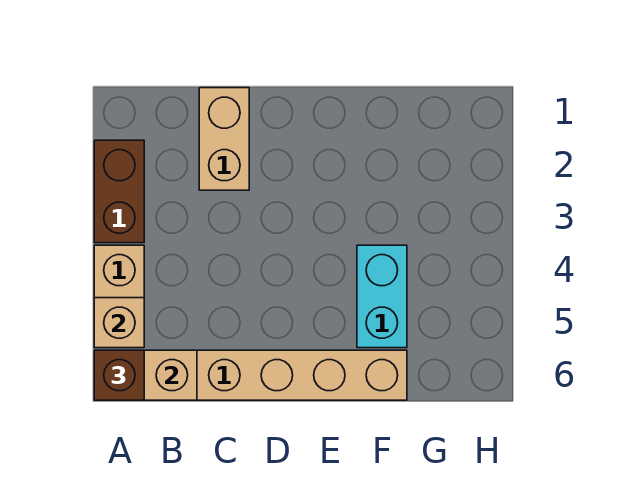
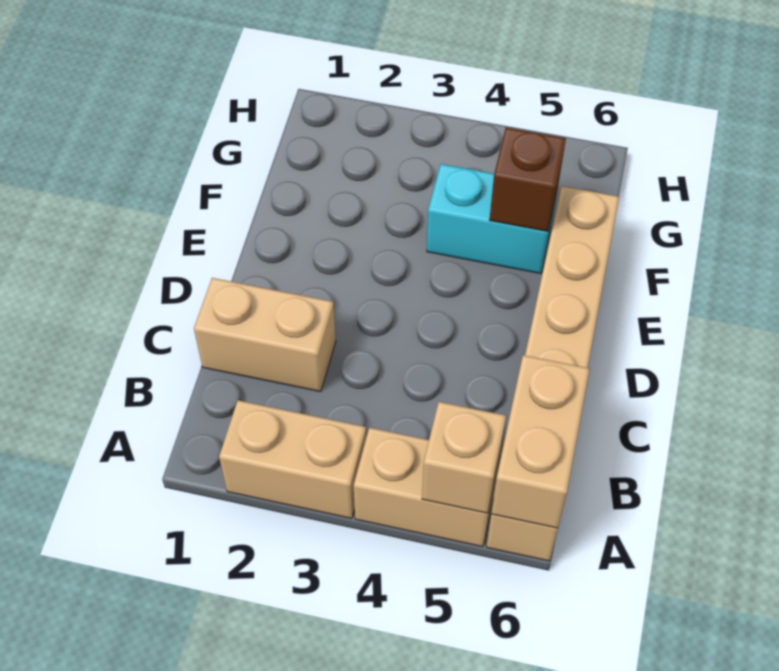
brown 1x2 brick [94,140,144,243] -> tan 1x2 brick [219,400,366,519]
brown 1x1 brick [94,350,144,400] -> brown 1x1 brick moved to [489,128,566,231]

